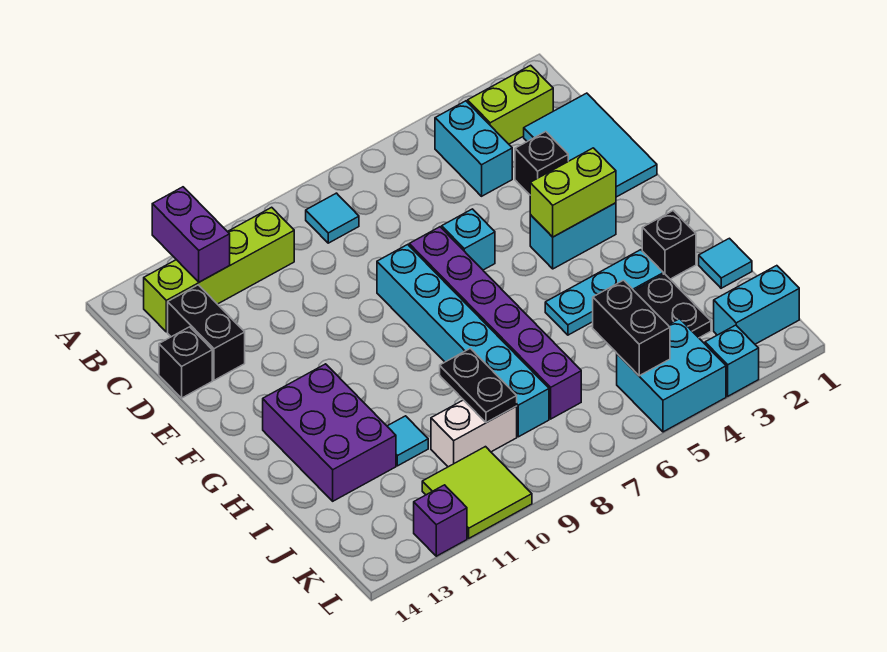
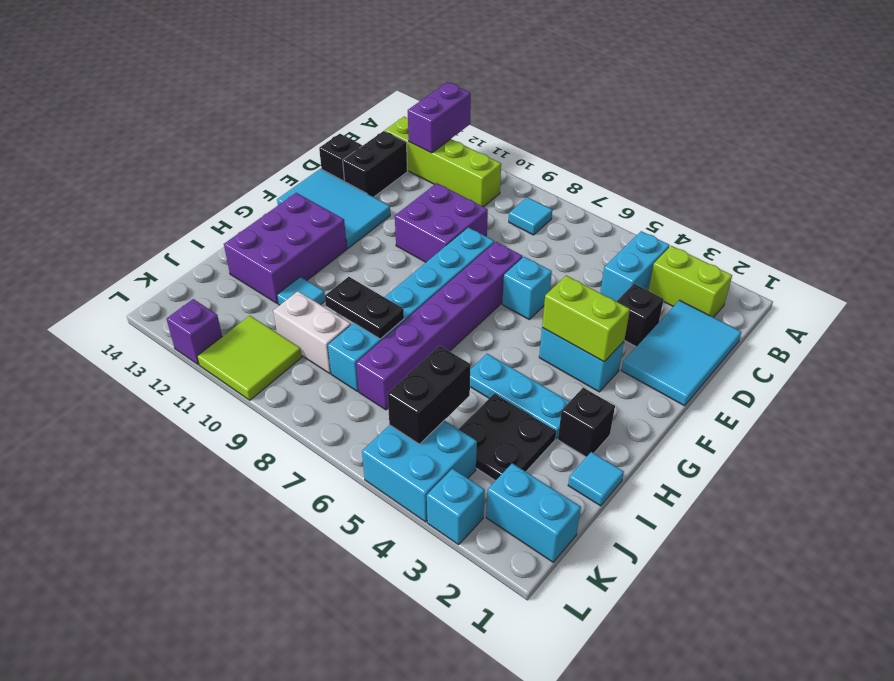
none -> purple 2x2 brick [395,183,488,262]
none -> cyan 2x3 tile [277,169,390,248]
black 1x2 plate [440,348,517,423] -> black 1x2 plate turned to [325,277,404,339]

